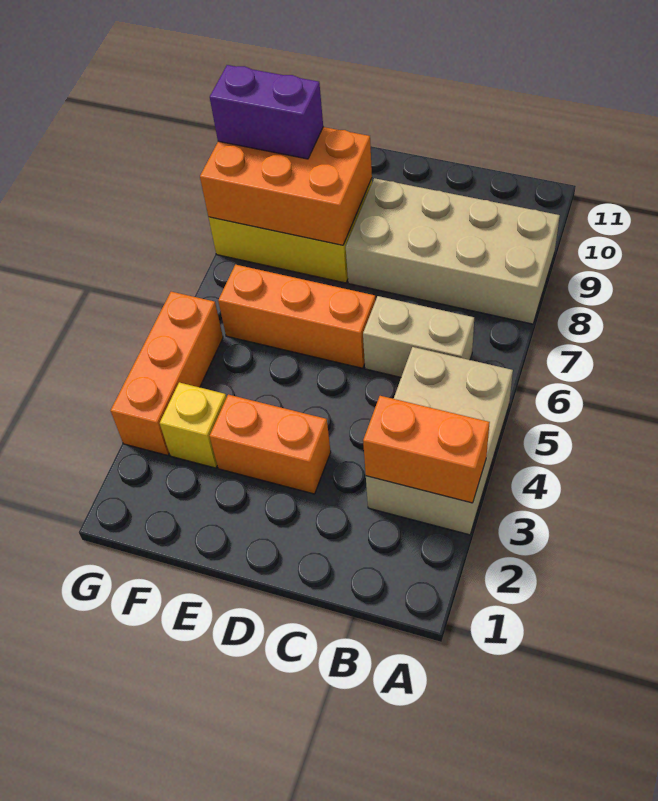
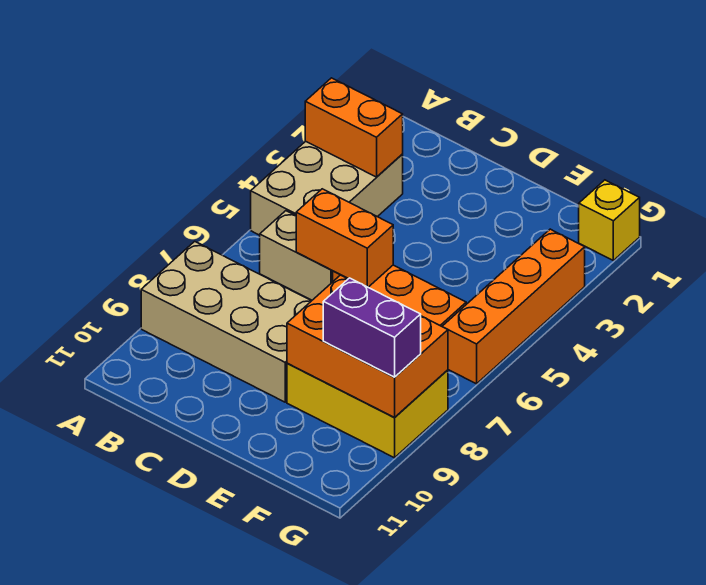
orange 1x2 brick [210,395,331,494] -> orange 1x2 brick moved to [296,189,393,287]
yellow 1x1 brick [160,382,227,468] -> yellow 1x1 brick moved to [579,180,640,260]
orange 1x3 brick [111,292,223,455] -> orange 1x4 brick [442,229,585,384]

